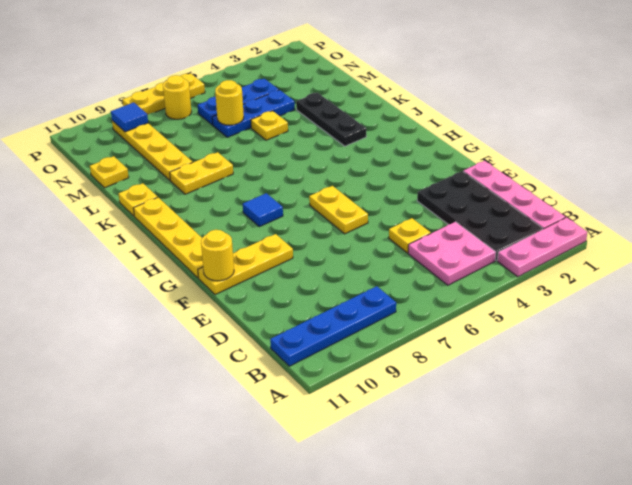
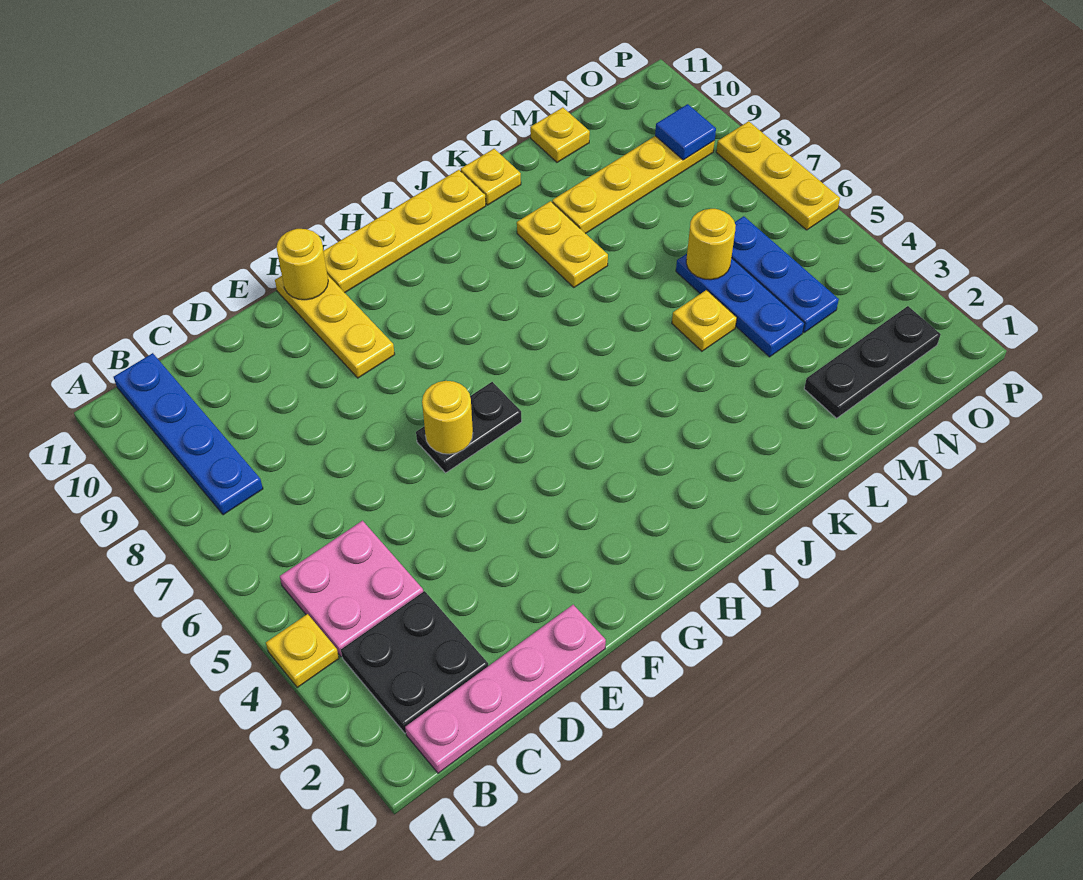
pink 1x3 plate [497,217,587,277] -> none
black 2x4 plate [417,171,543,261] -> black 2x2 plate [341,591,488,733]
yellow 1x1 plate [389,218,431,253] -> yellow 1x1 plate moved to [266,614,339,688]
yellow 1x2 plate [309,186,368,234] -> black 1x2 plate [416,382,522,473]
blue 1x1 tile [243,193,283,227] -> none
black 1x3 plate [296,93,366,146] -> black 1x3 plate moved to [804,306,941,418]
yellow 1x1 round brick [163,75,191,119] -> yellow 1x1 round brick moved to [422,381,473,454]

